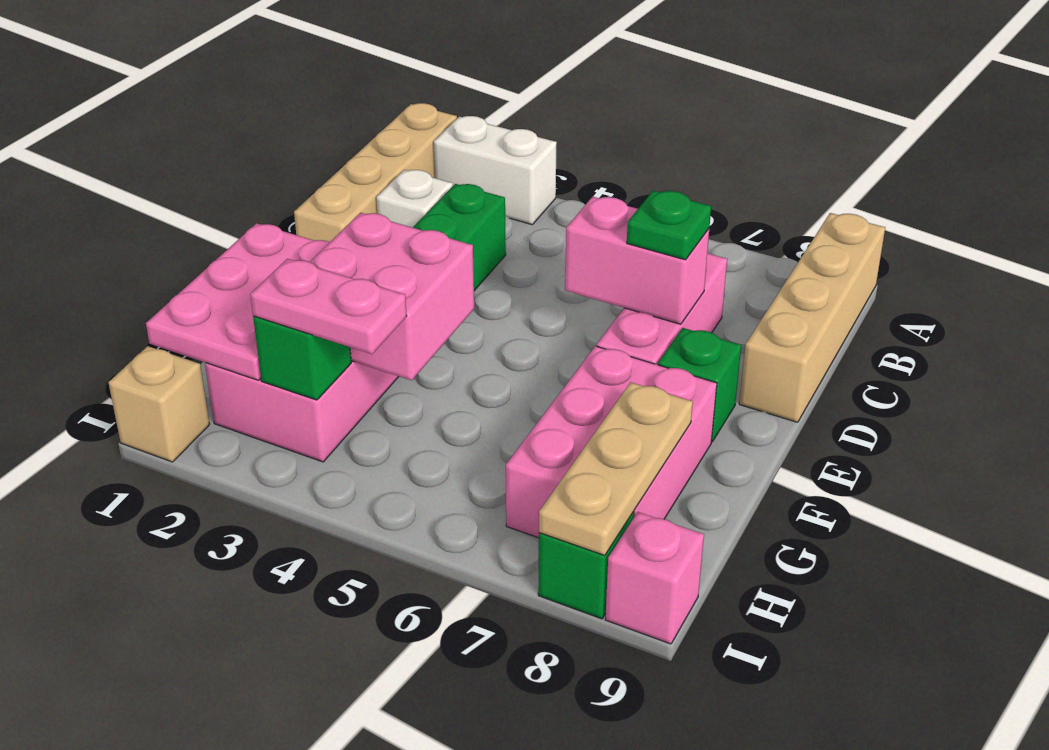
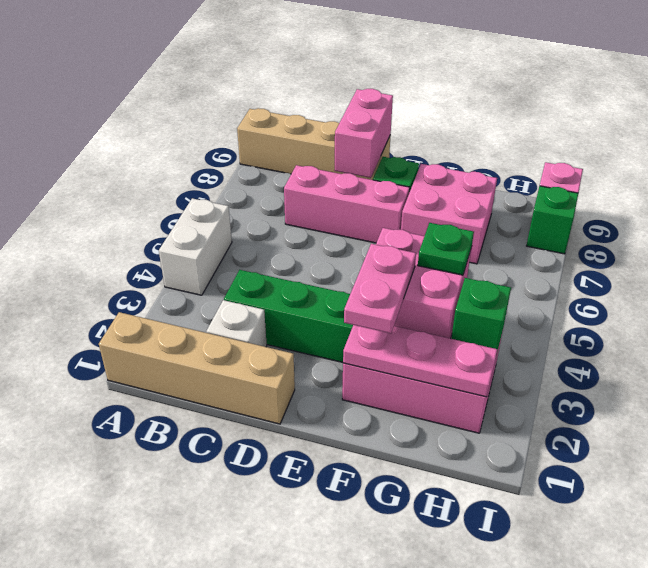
white 1x2 brick [434,116,557,224] -> white 1x2 brick moved to [159,198,232,295]
pink 1x2 brick [565,197,709,324] -> pink 1x2 brick moved to [334,89,393,178]
green 1x1 plate [627,191,711,260] -> green 1x1 plate moved to [418,223,474,275]
pink 2x3 plate [146,223,330,380] -> pink 1x3 plate [343,325,498,397]
pink 2x3 brick [506,346,717,538] -> pink 2x2 brick [401,164,497,264]
tan 1x3 plate [539,382,693,556] -> none
pink 1x2 plate [250,259,407,354] -> pink 1x2 plate moved to [344,244,416,333]
tan 1x1 brick [108,346,210,462] -> none

